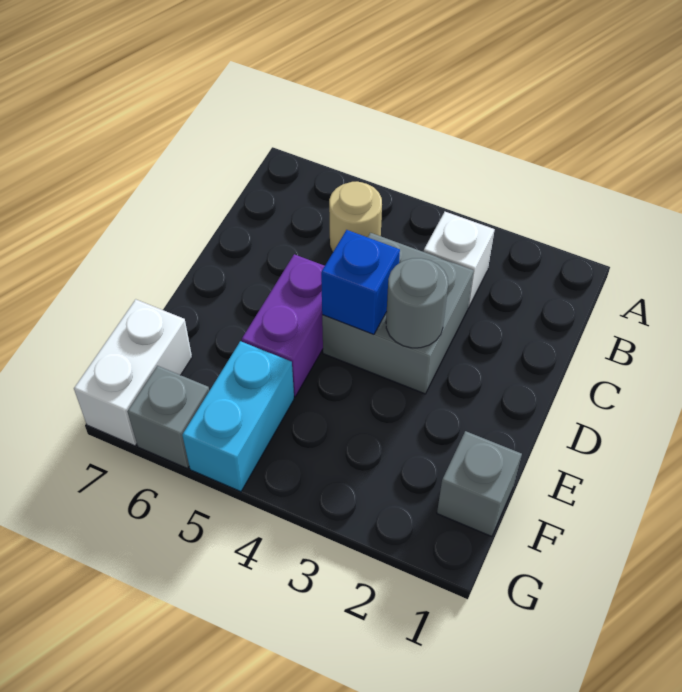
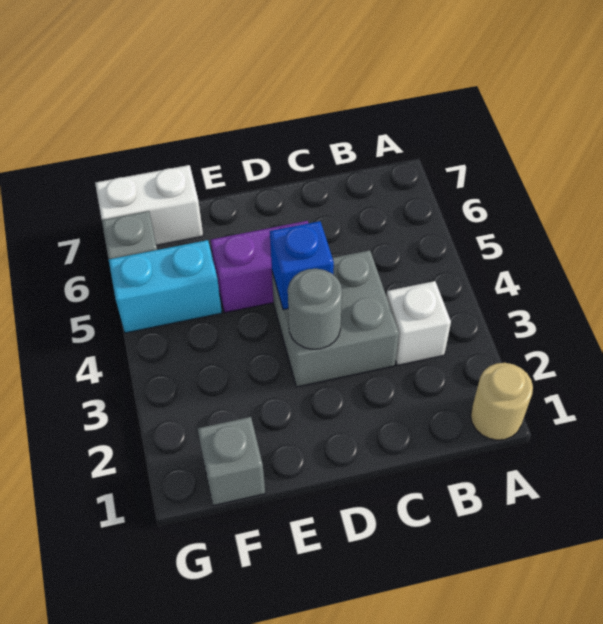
tan 1x1 round brick [329,182,382,252] -> tan 1x1 round brick moved to [471,363,533,440]

